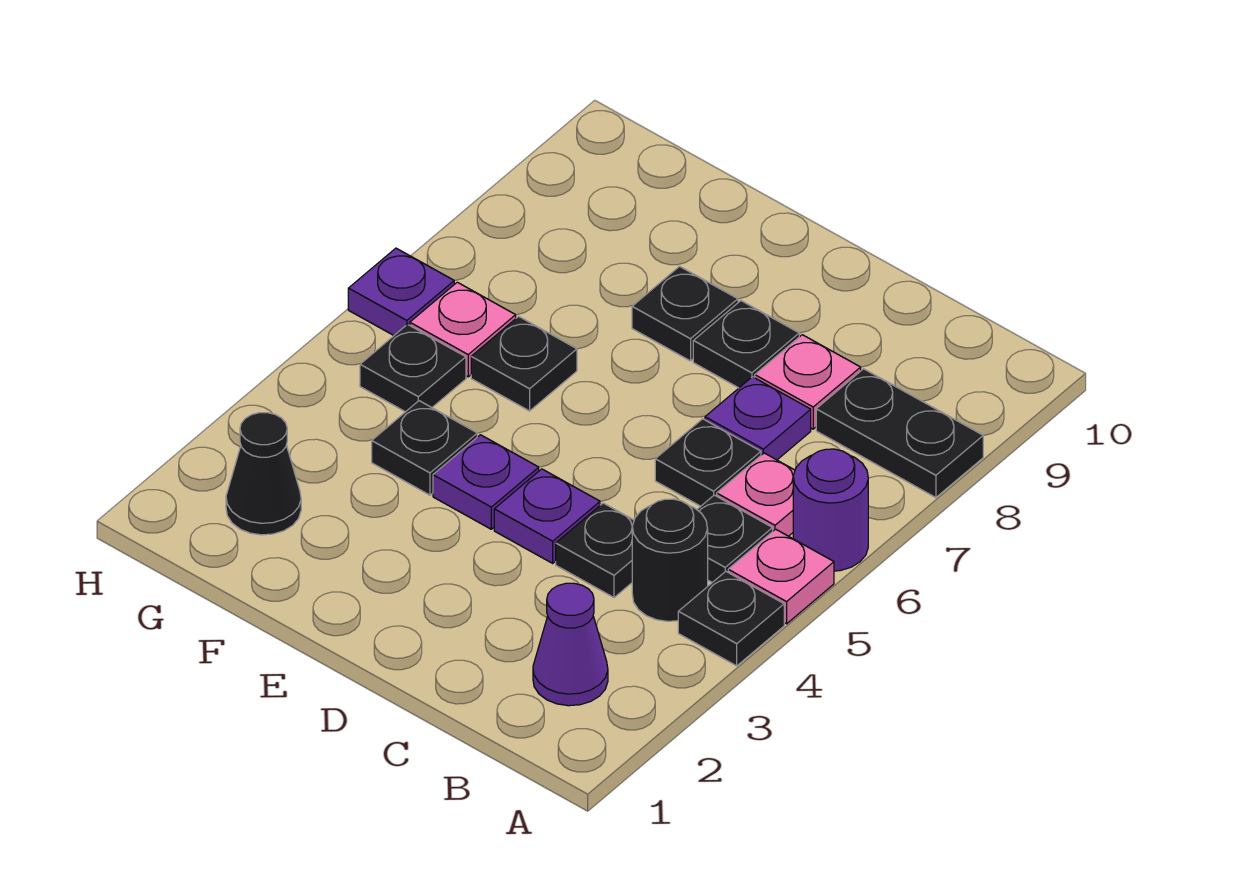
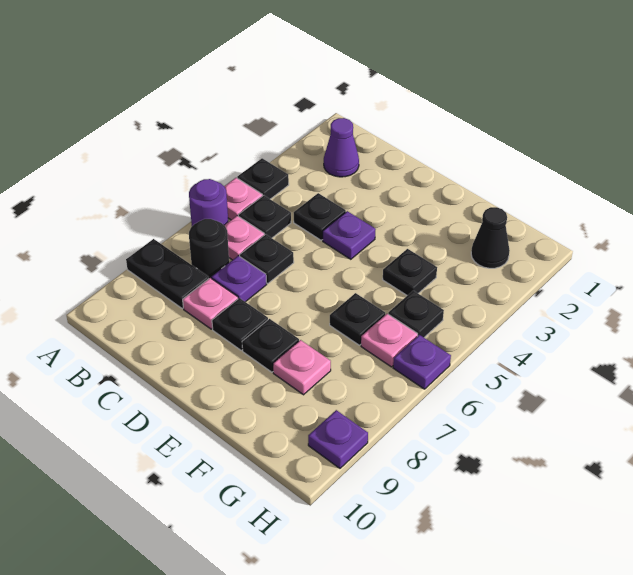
black 1x1 round brick [632,499,708,621] -> black 1x1 round brick moved to [189,219,229,279]
purple 1x1 plate [433,435,539,529] -> purple 1x1 plate moved to [308,410,368,468]
none -> pink 1x1 plate [273,340,331,395]

